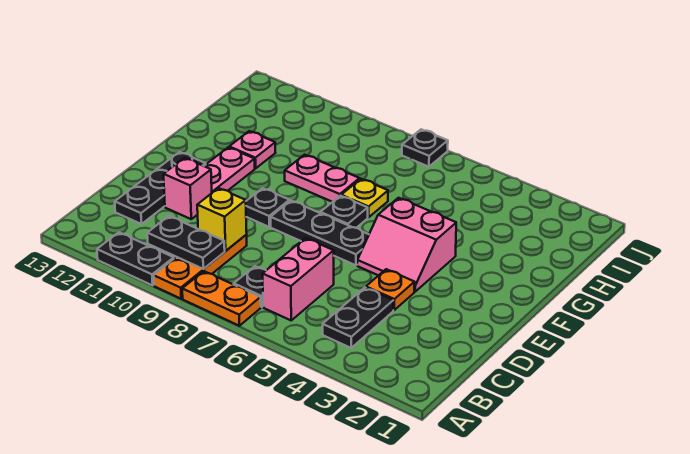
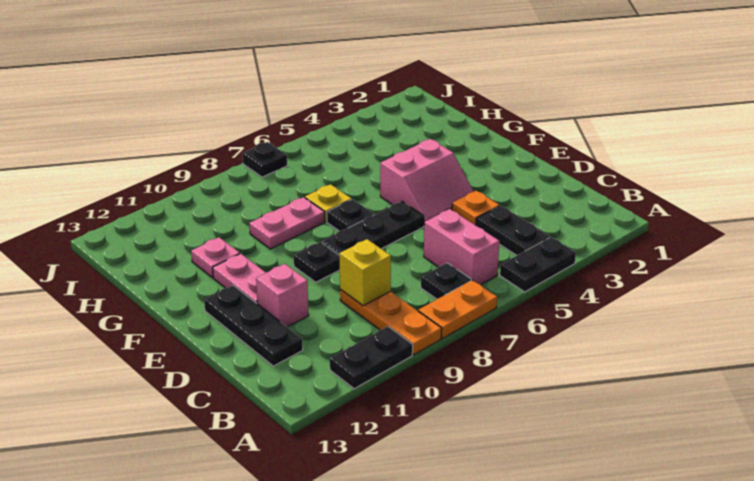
black 1x2 plate [147,216,225,269] -> black 1x2 plate moved to [500,237,576,292]

